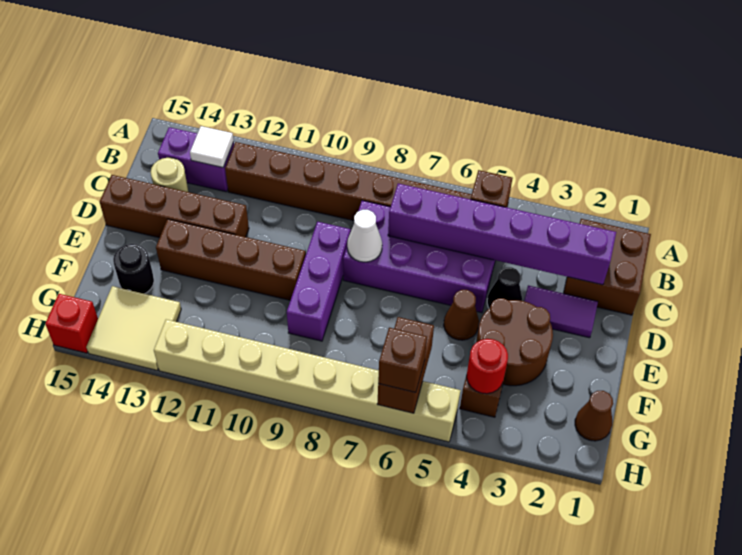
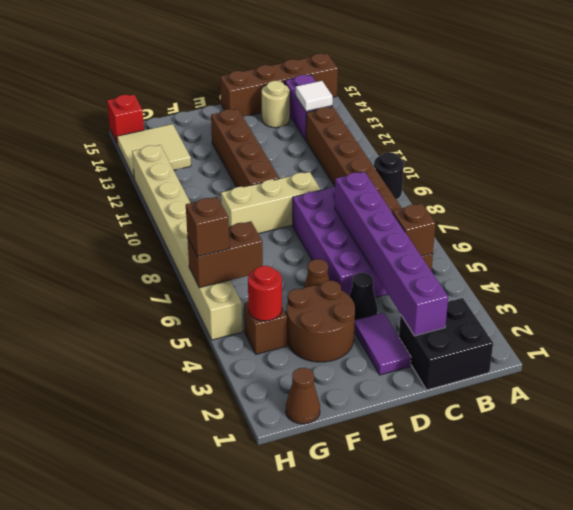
brown 2x2 brick [564,219,651,315] -> black 2x2 brick [399,298,493,390]
white 1x1 cone [347,210,382,262] -> none
purple 1x3 brick [287,222,351,341] -> tan 1x3 brick [221,172,320,234]
brown 1x4 brick [100,175,249,238] -> brown 1x4 brick turned to [220,54,338,117]
black 1x1 round brick [113,244,154,294] -> black 1x1 round brick moved to [374,152,404,200]

